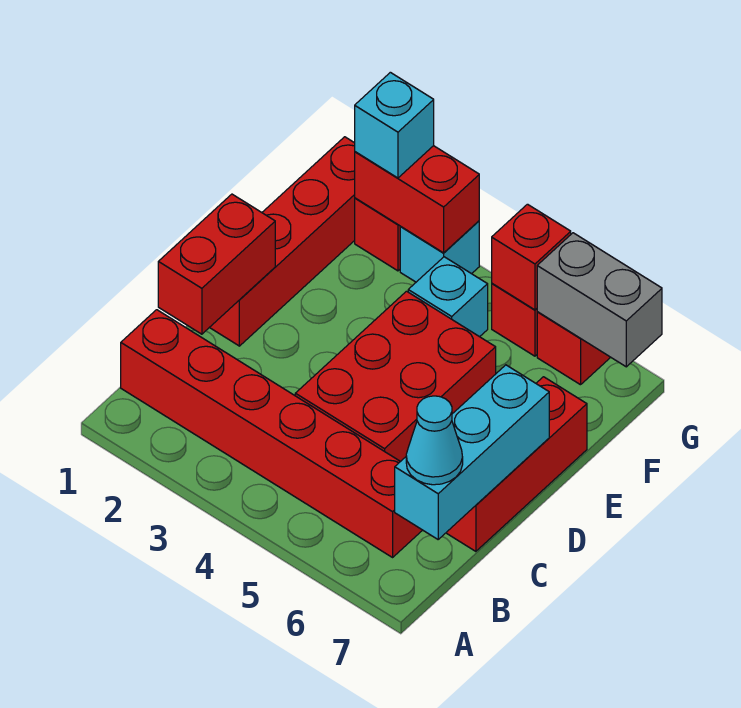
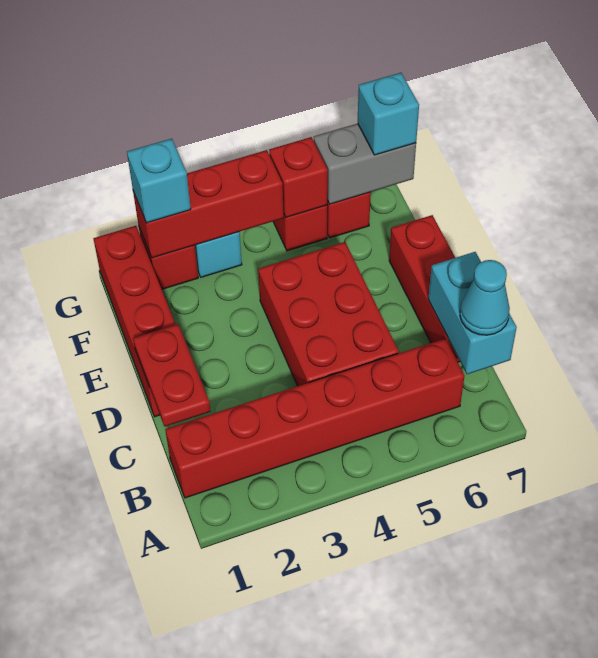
cyan 1x3 brick [395,365,549,539] -> cyan 1x2 brick [428,252,517,374]
red 1x2 brick [158,194,275,334] -> red 1x2 plate [133,324,211,427]
cyan 1x1 brick [408,257,488,337] -> cyan 1x1 brick moved to [358,73,419,155]
red 1x2 brick [355,146,479,253] -> red 1x3 brick [133,150,284,258]

